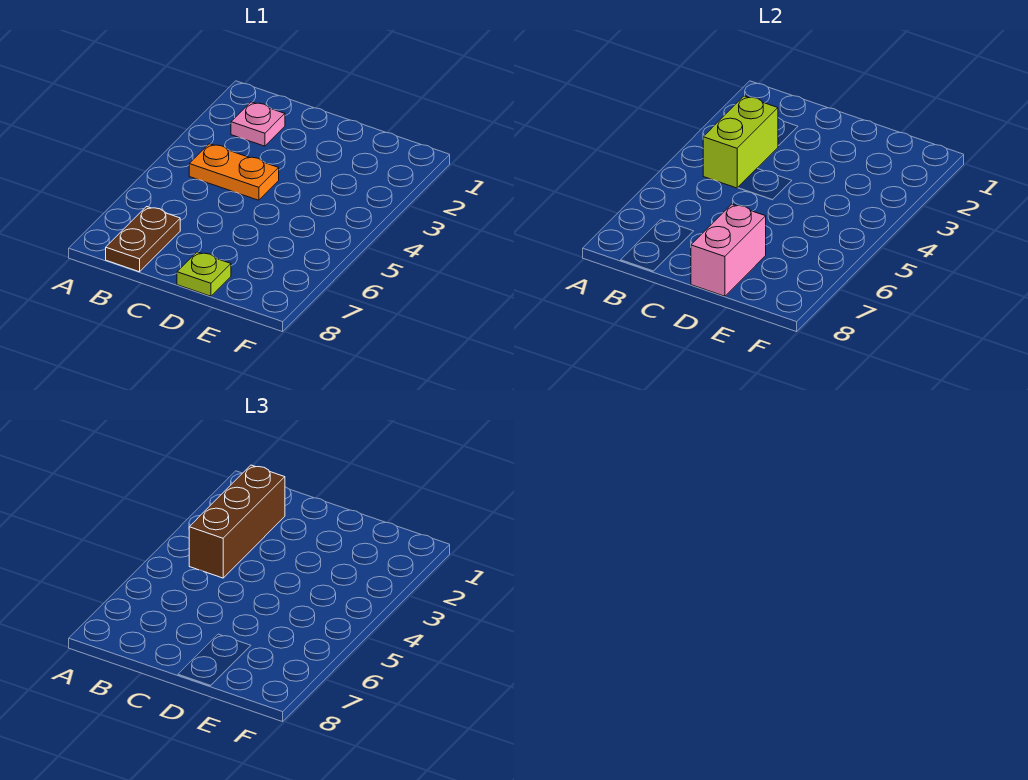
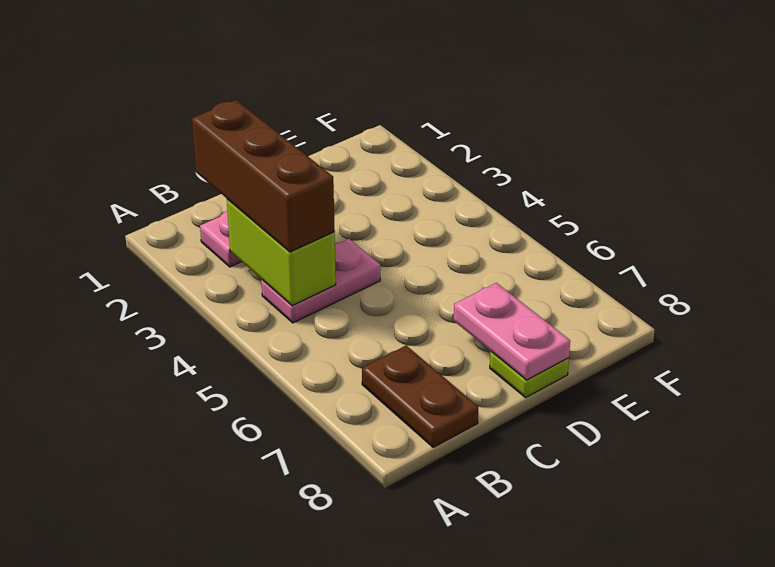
orange 1x2 plate [189,144,279,200] -> pink 1x2 plate [261,239,380,323]
pink 1x2 brick [691,204,766,296] -> pink 1x2 plate [454,283,570,380]

